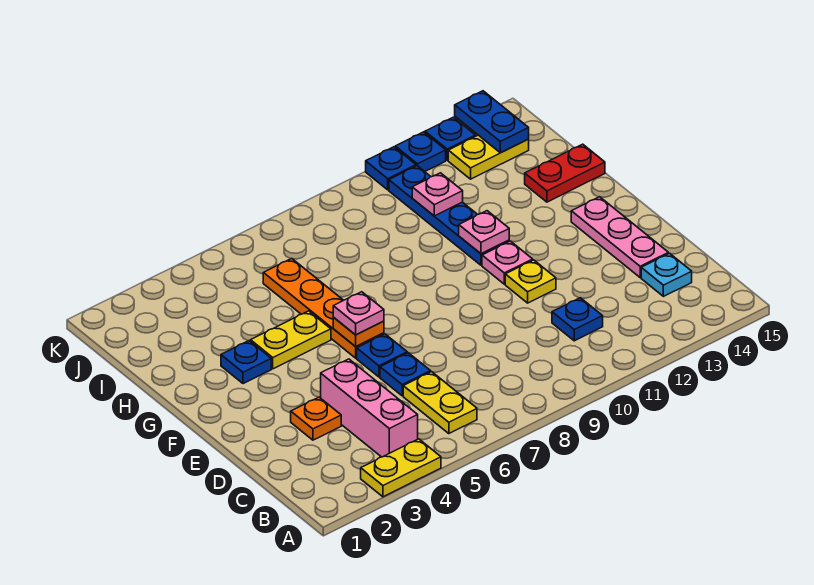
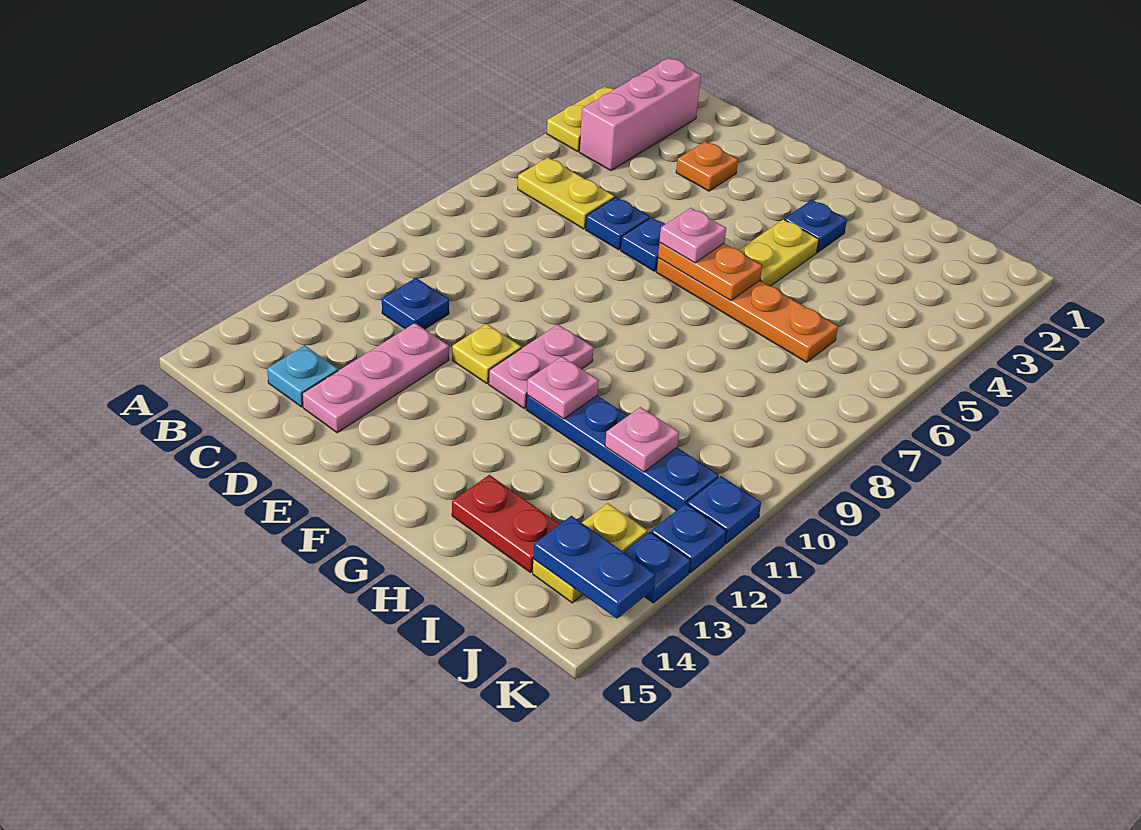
pink 1x3 brick [321,359,418,457] -> pink 1x3 brick turned to [579,58,701,171]
pink 1x3 plate [571,197,668,277] -> pink 1x3 plate turned to [302,323,449,433]
orange 1x1 plate [333,318,384,347] -> orange 1x2 plate [658,243,762,301]
pink 1x1 plate [482,241,533,284] -> pink 1x2 plate [489,325,594,408]
red 1x2 plate [525,144,605,202] -> red 1x2 plate turned to [452,475,559,573]

